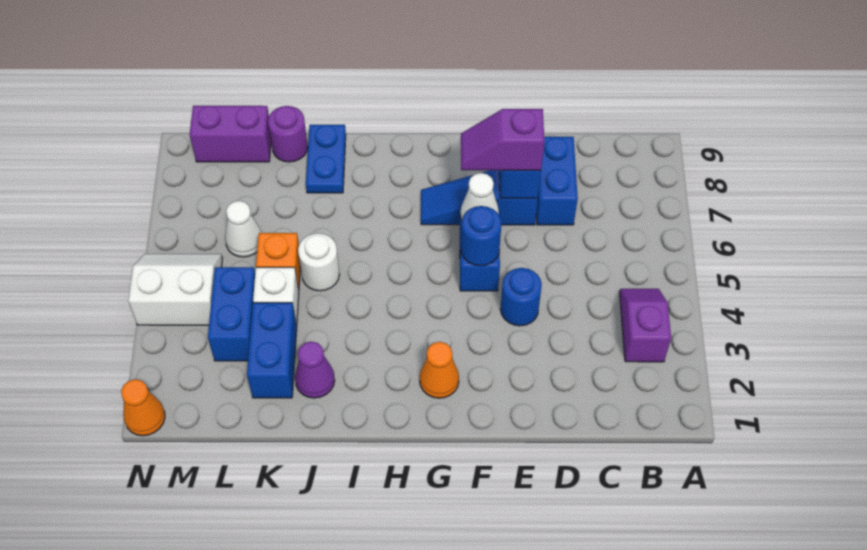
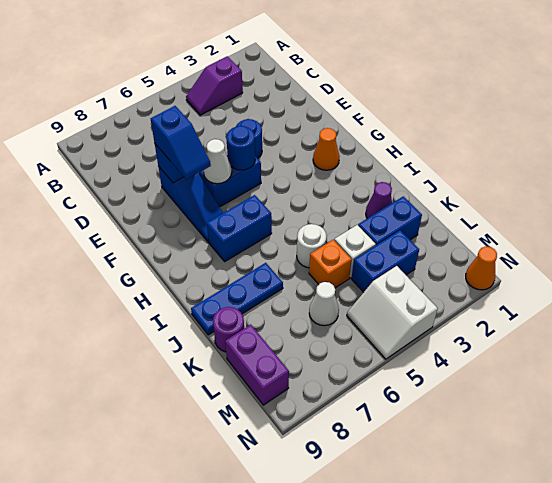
blue 1x2 brick [536,137,578,225] -> blue 1x2 brick moved to [207,195,272,261]
purple 1x2 slope [461,109,544,170] -> blue 1x2 slope [151,106,211,179]
blue 1x2 plate [306,125,346,193] -> blue 1x3 plate [191,263,283,335]

